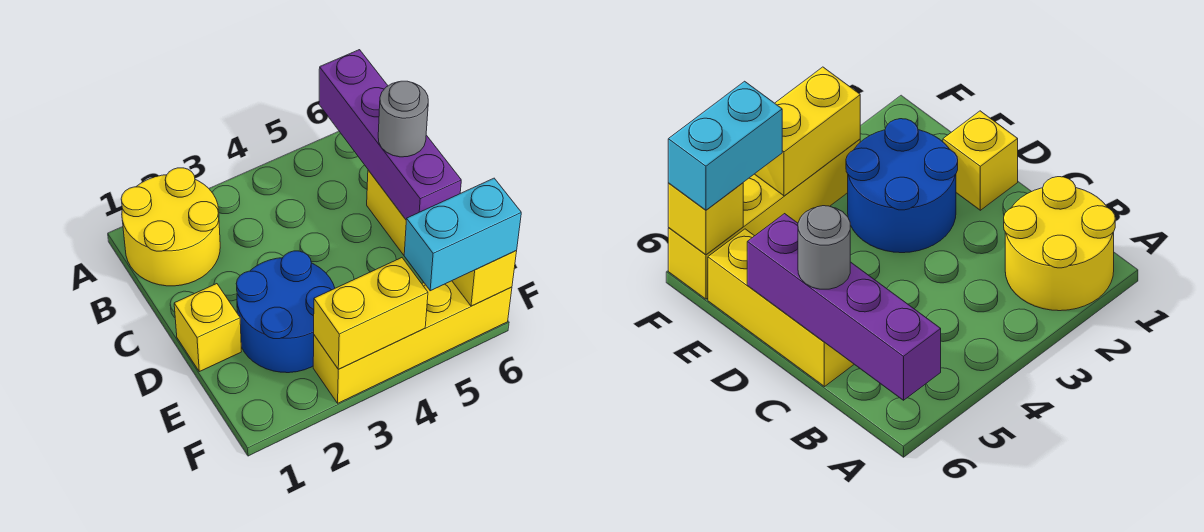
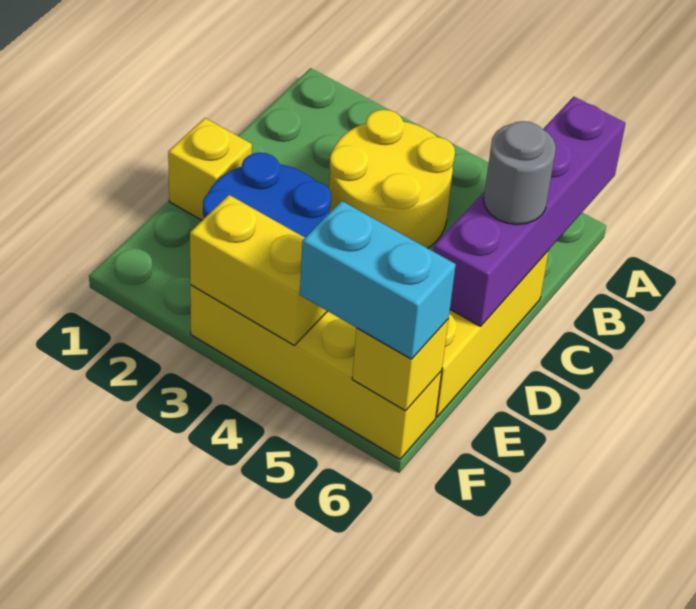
yellow 2x2 round brick [121,168,220,286] -> yellow 2x2 round brick moved to [329,110,455,248]

